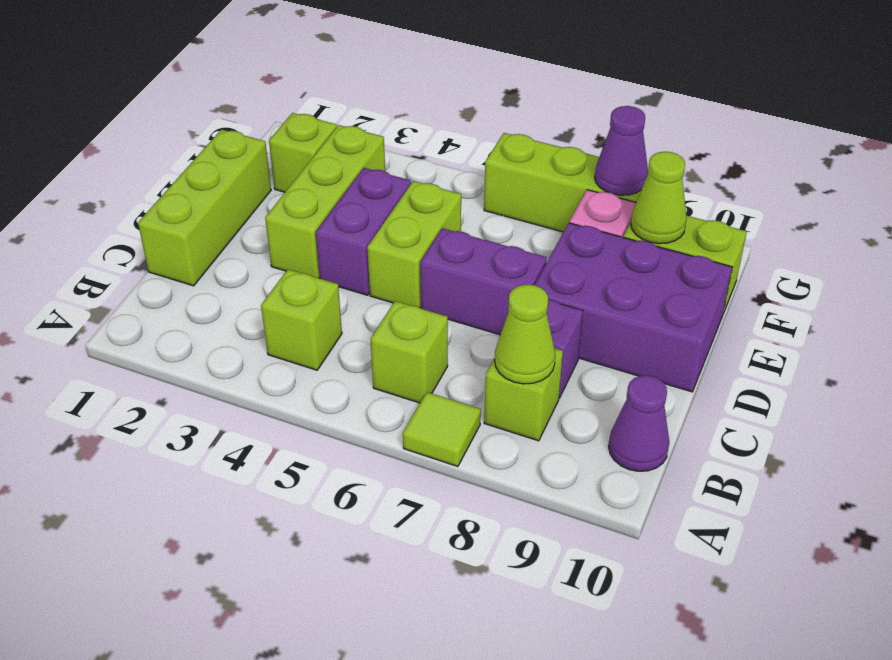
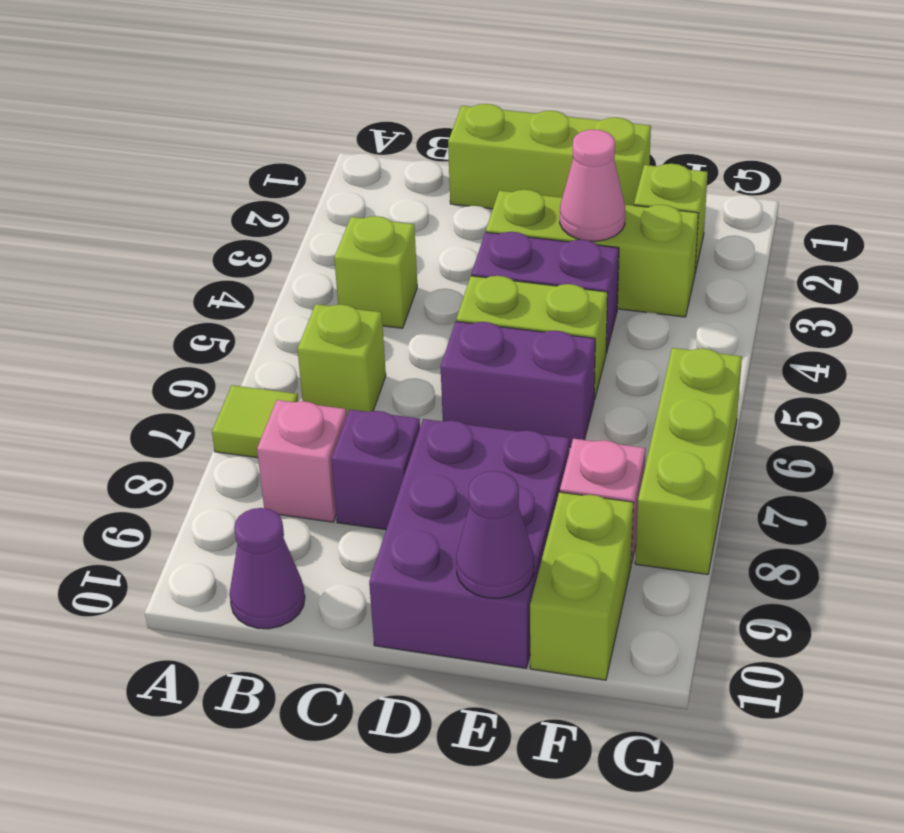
lime 1x1 brick [484,348,563,441] -> pink 1x1 brick [257,400,347,522]
lime 1x1 cone [495,284,555,384] -> none
purple 1x2 brick [420,228,547,335] -> purple 1x2 brick turned to [441,321,595,447]
none -> pink 1x1 cone [560,129,625,241]
lime 1x1 cone [631,152,687,244] -> none
purple 1x1 cone [595,106,648,195] -> purple 1x1 cone moved to [456,471,534,598]

